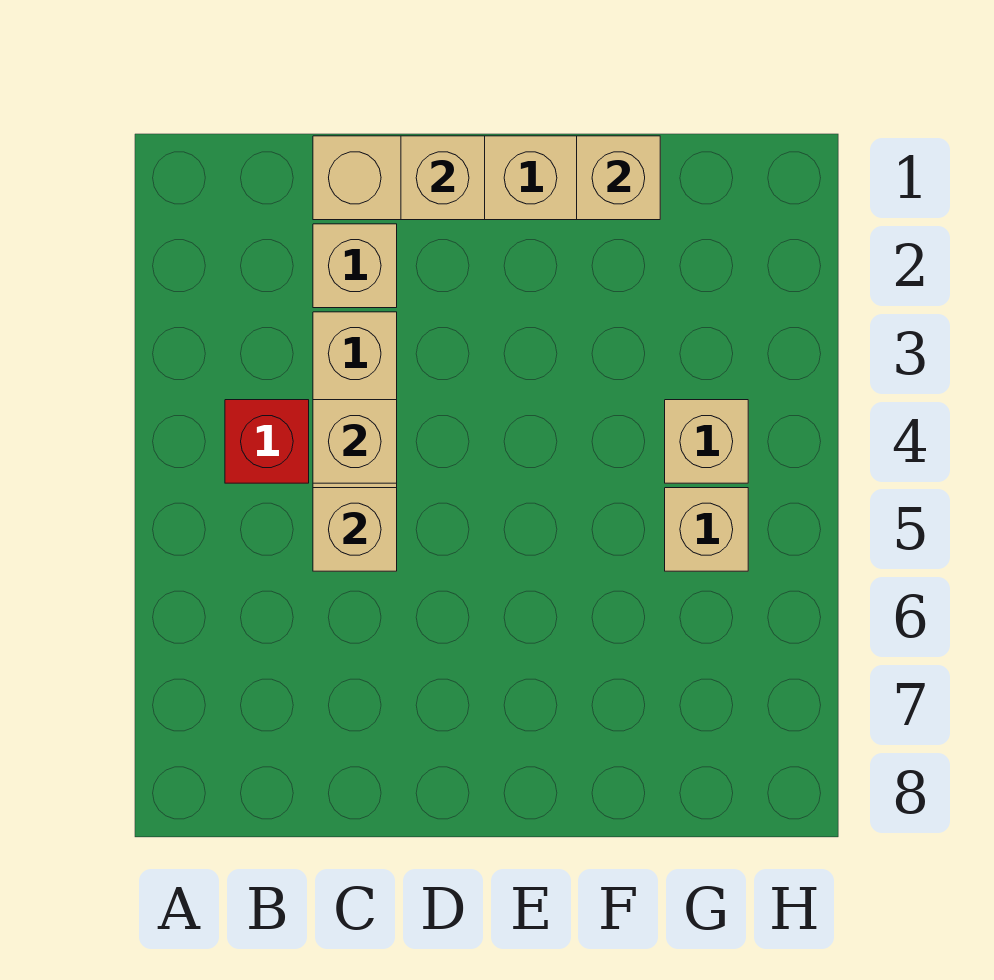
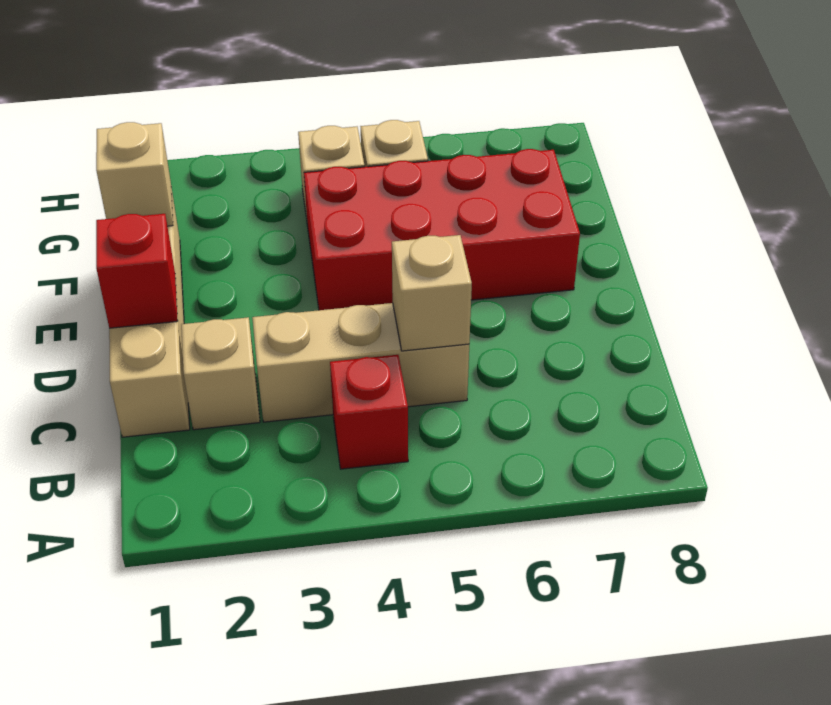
tan 1x1 brick [313,400,397,483] -> none
tan 1x1 brick [401,136,485,220] -> red 1x1 brick [96,214,177,328]
none -> red 2x4 brick [304,149,580,310]

